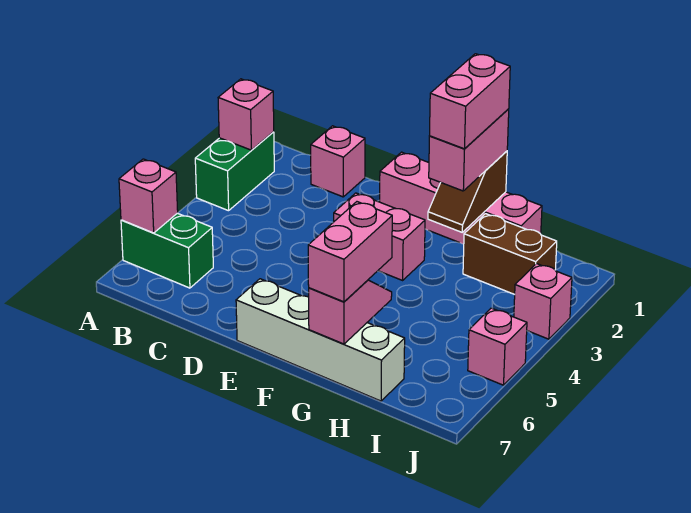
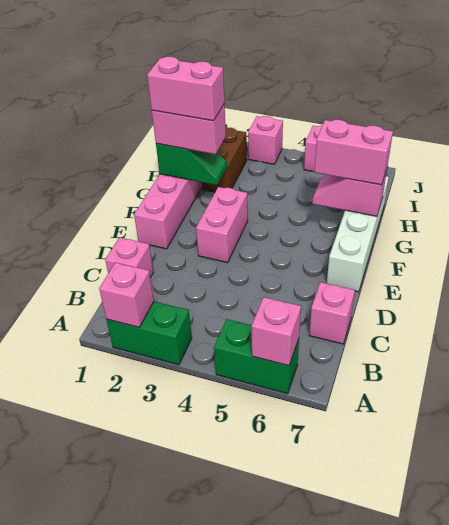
green 1x2 brick [121,213,213,288] -> green 1x2 brick turned to [214,319,299,394]
none -> pink 1x1 brick [309,282,355,344]
brown 1x2 slope [428,151,507,232] -> green 1x2 slope [156,143,227,185]

